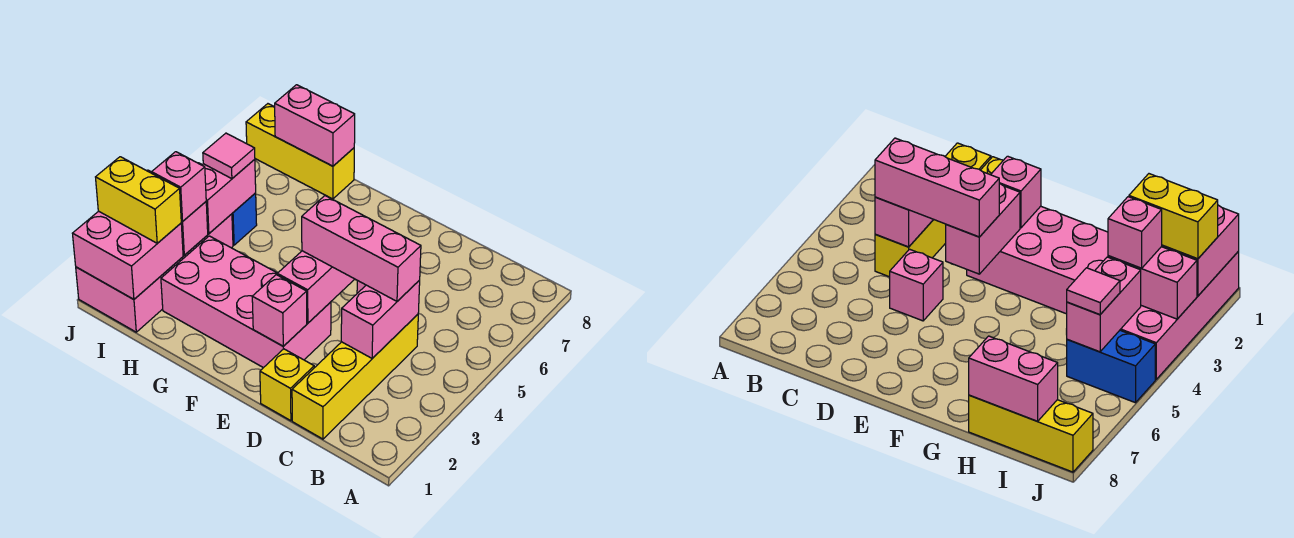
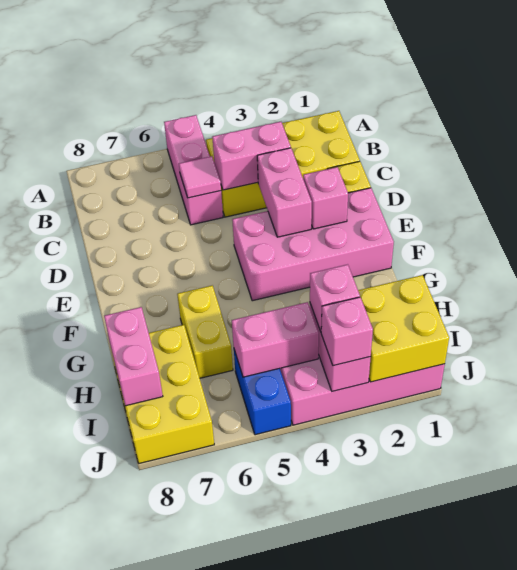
yellow 1x4 brick [292,314,418,439] -> yellow 2x4 brick [206,111,360,217]
pink 1x3 brick [302,196,421,301] -> pink 1x3 brick moved to [164,115,223,225]
pink 1x1 brick [890,249,943,321] -> pink 1x1 brick moved to [321,297,373,366]
pink 2x4 brick [161,236,331,368] -> pink 2x4 brick turned to [232,188,394,301]
pink 1x2 brick [277,251,354,323] -> pink 1x2 brick turned to [257,148,312,237]
yellow 1x3 brick [246,104,354,199] -> yellow 2x3 brick [111,325,214,463]
pink 2x2 brick [73,211,183,299] -> yellow 2x2 brick [358,275,449,382]
yellow 1x2 brick [96,157,181,243] -> yellow 1x2 brick moved to [177,286,233,378]
pink 1x1 tile [203,133,255,179] -> pink 1x1 tile moved to [179,156,221,198]

